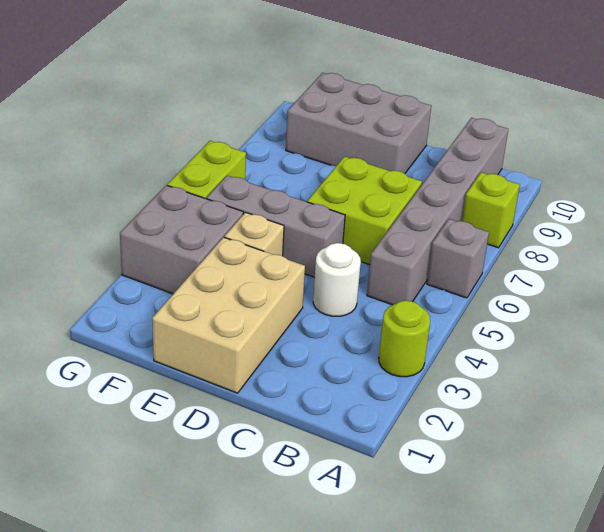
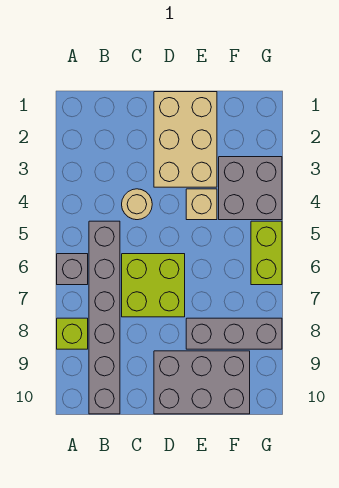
lime 1x1 round brick [379,301,430,377] -> none
white 1x1 round brick [313,243,361,316] -> tan 1x1 round brick [122,189,152,220]
grey 1x3 brick [206,176,345,277] -> grey 1x3 brick moved to [186,318,282,349]

